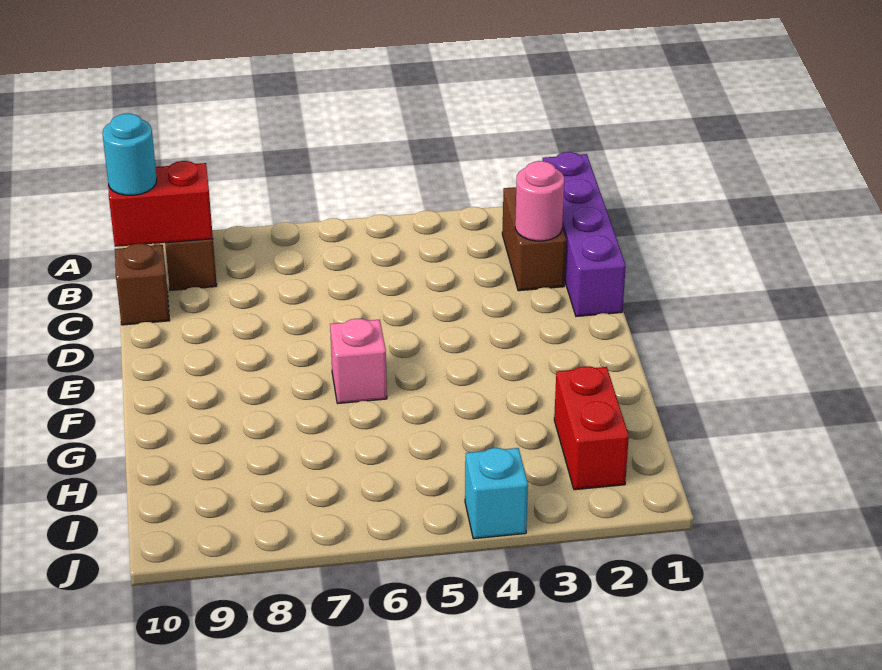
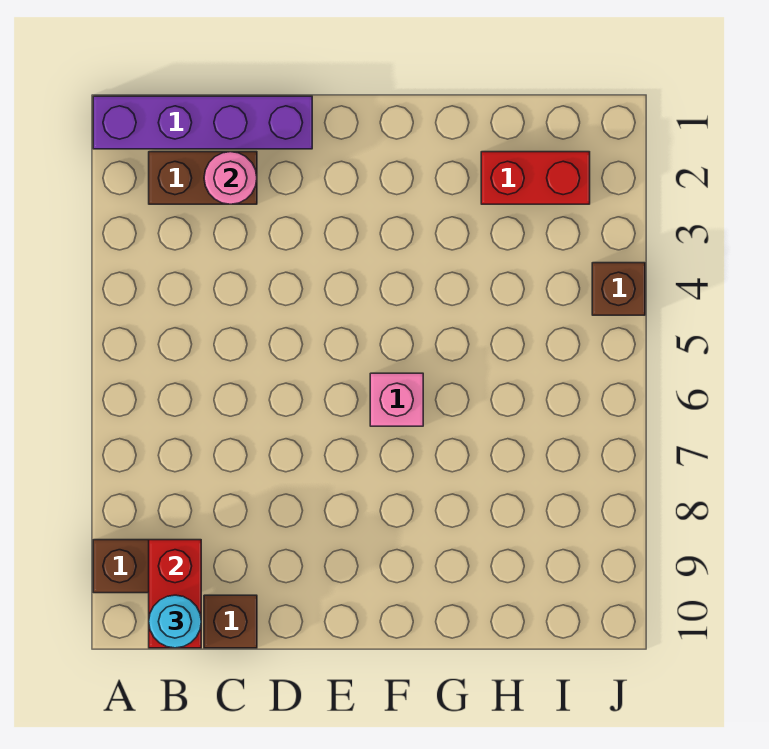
cyan 1x1 brick [465,448,528,539] -> brown 1x1 brick [592,263,645,315]

